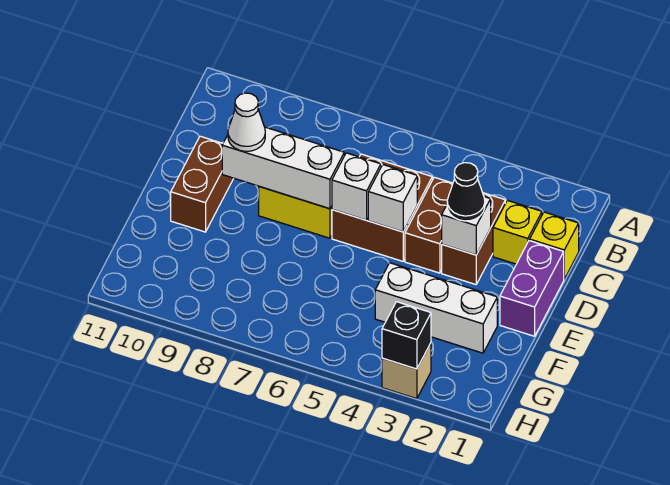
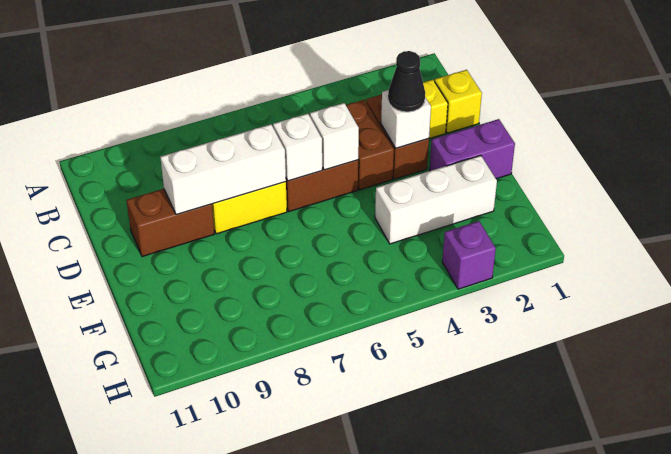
purple 1x2 brick [500,241,564,336] -> purple 1x2 brick turned to [430,119,515,179]
white 1x1 cone [228,93,265,151] -> none
brown 1x2 brick [171,136,234,232] -> brown 1x2 brick turned to [126,189,214,257]
tan 1x1 brick [382,343,431,399] -> purple 1x1 brick [442,221,496,289]
black 1x1 brick [382,302,431,369] -> none

